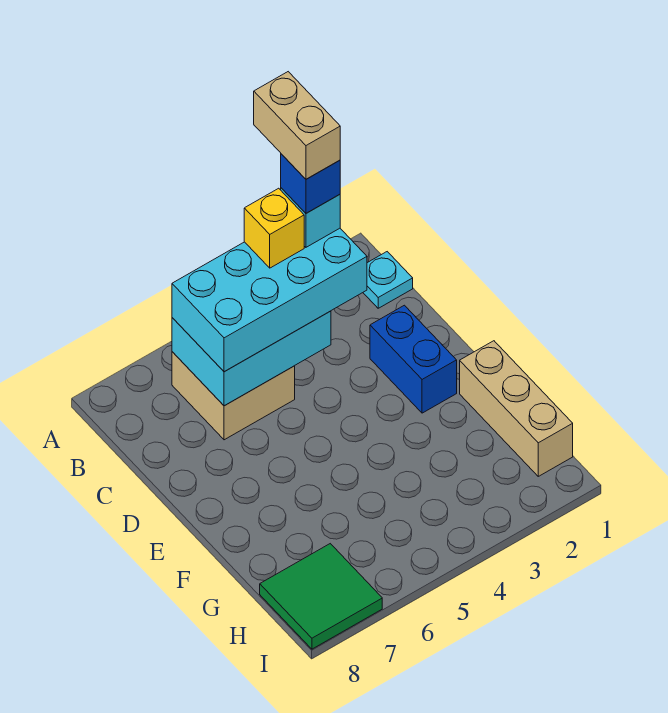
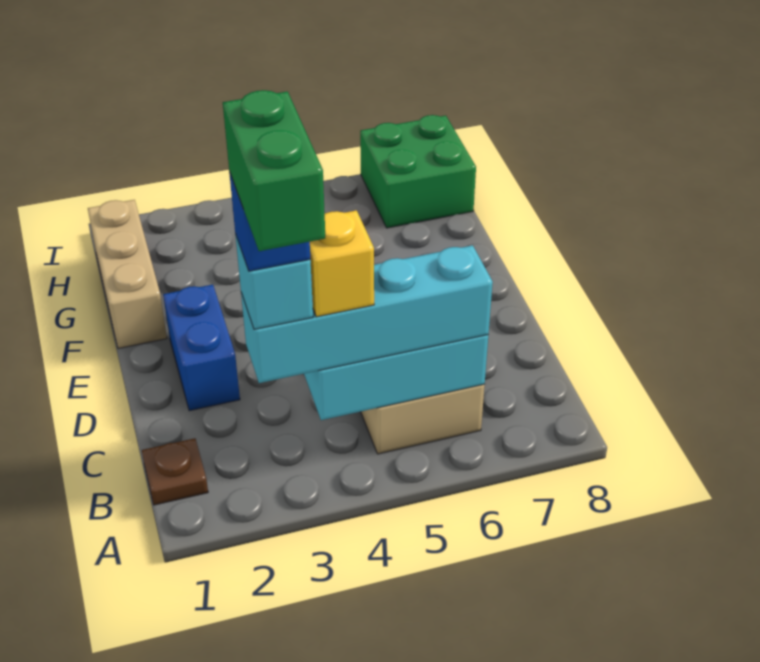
tan 1x2 brick [254,72,340,179] -> green 1x2 brick [223,90,325,251]
cyan 1x1 plate [363,252,413,308] -> brown 1x1 plate [142,438,208,505]
cyan 2x4 brick [172,228,367,372] -> cyan 1x4 brick [241,245,493,383]
green 2x2 tile [260,544,382,649] -> green 2x2 brick [360,115,476,228]

